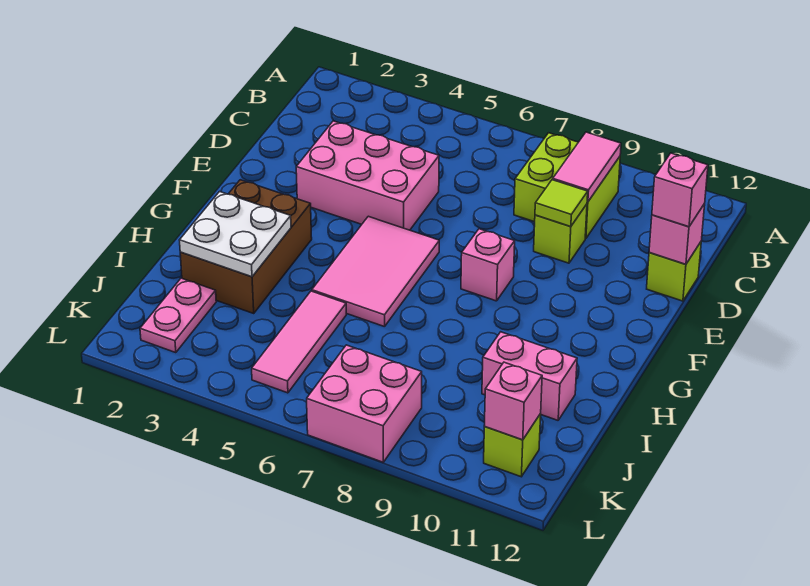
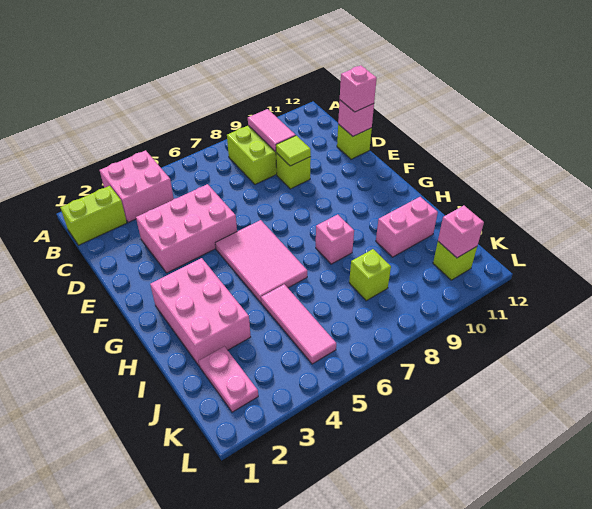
none -> lime 1x2 brick [60,186,127,245]
pink 1x1 brick [461,229,515,301] -> pink 1x1 brick moved to [316,215,354,264]
brown 2x3 brick [180,180,312,313] -> pink 2x3 brick [150,258,251,366]
white 2x2 plate [180,192,291,277] -> none
none -> lime 1x1 brick [349,249,391,301]
pink 2x2 brick [307,345,422,462] -> pink 2x2 brick moved to [100,150,174,222]

